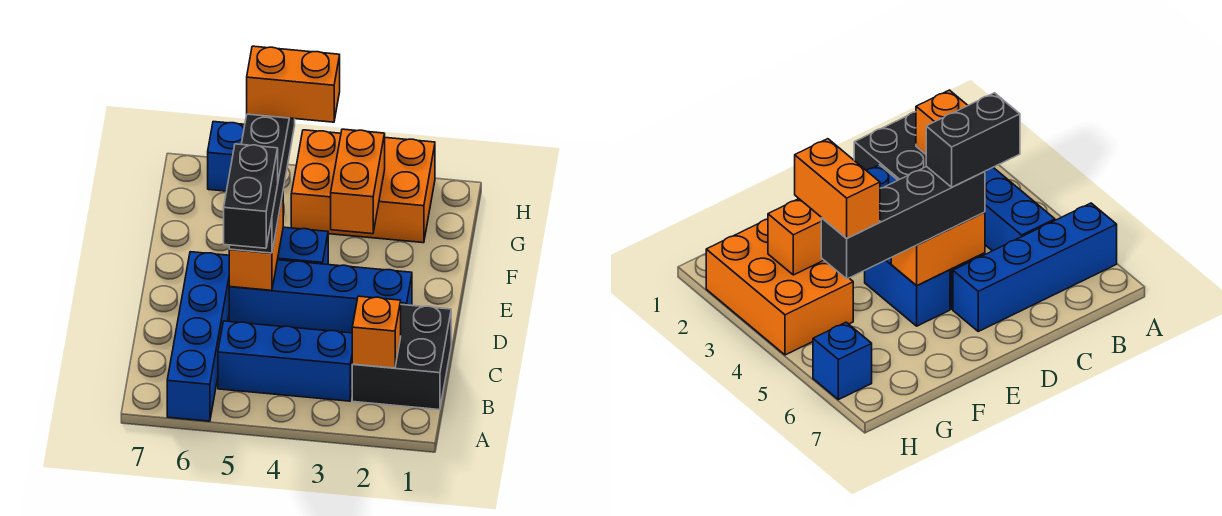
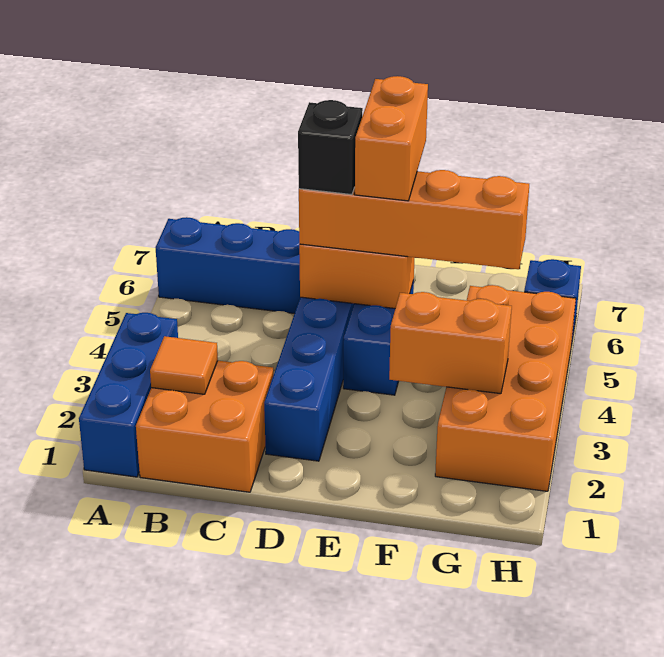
black 2x2 brick [352,305,451,410] -> orange 2x2 brick [136,361,274,492]
orange 1x1 brick [352,296,401,368] -> orange 1x1 tile [150,336,218,394]
blue 1x3 brick [218,321,353,401] -> blue 1x3 brick moved to [79,313,178,477]
black 1x2 brick [224,144,278,248] -> black 1x1 brick [298,100,363,195]
black 1x4 brick [229,114,295,253] -> orange 1x4 brick [299,170,529,269]
orange 2x3 brick [291,130,435,243] -> orange 2x4 brick [435,285,576,491]
orange 1x2 brick [247,46,340,122] -> orange 1x2 brick moved to [355,76,428,201]

